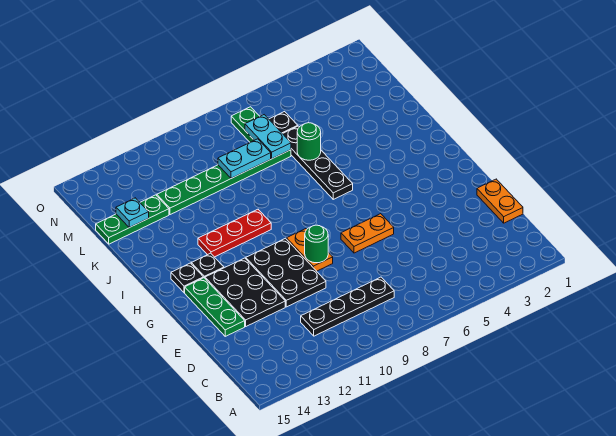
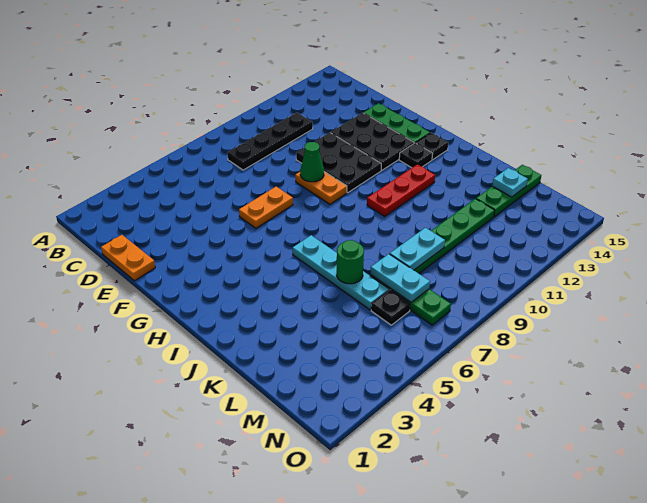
green 1x1 round brick [305,225,328,263] -> green 1x1 cone [300,142,324,182]
black 1x4 plate [283,126,353,199] -> cyan 1x4 plate [293,235,389,310]

